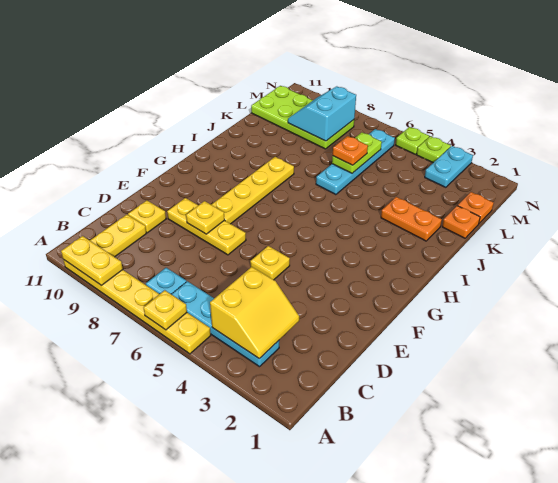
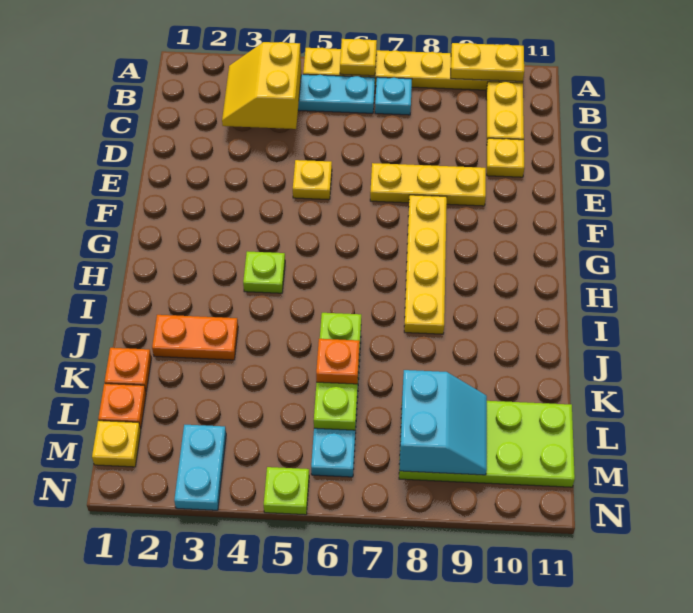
yellow 1x1 plate [186,201,225,234] -> yellow 1x1 plate moved to [92,421,141,467]
lime 1x2 plate [332,133,382,173] -> lime 1x3 plate [314,313,361,430]
lime 1x1 plate [417,136,451,163] -> lime 1x1 plate moved to [243,251,285,293]

